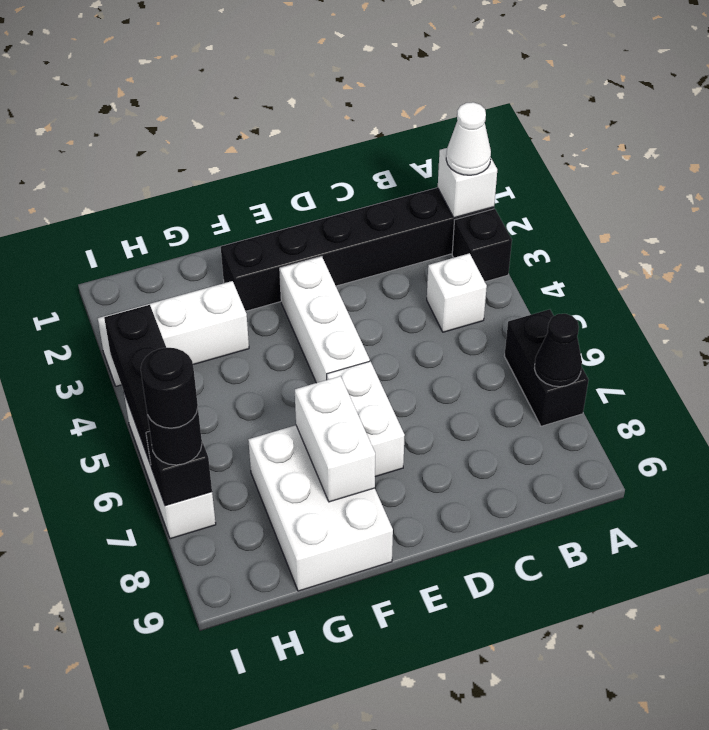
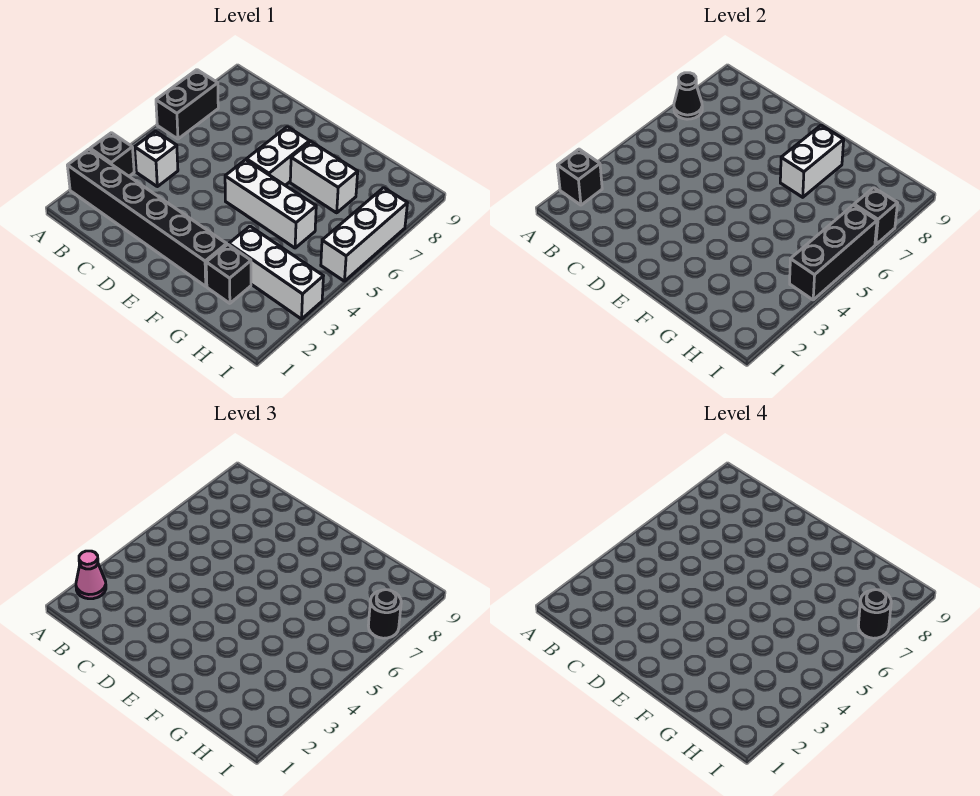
white 1x1 brick [438,148,497,218] -> black 1x1 brick [557,149,602,205]
white 1x1 cone [446,102,491,175] -> pink 1x1 cone [76,551,106,599]
white 1x3 brick [280,256,370,383] -> white 1x3 brick turned to [225,160,316,248]
white 2x3 brick [248,425,393,591] -> white 1x2 brick [290,142,358,213]
none -> black 1x1 brick [206,245,251,303]

